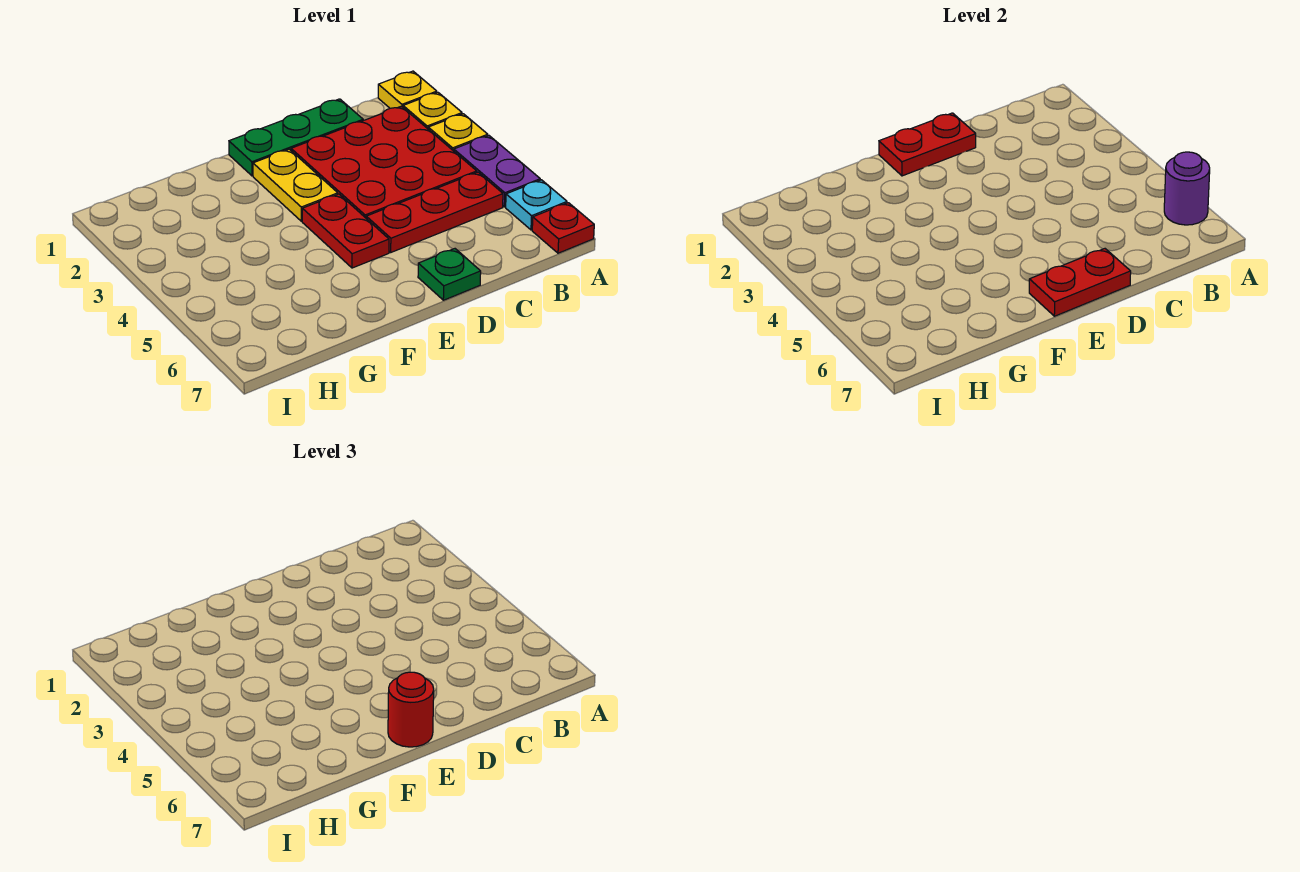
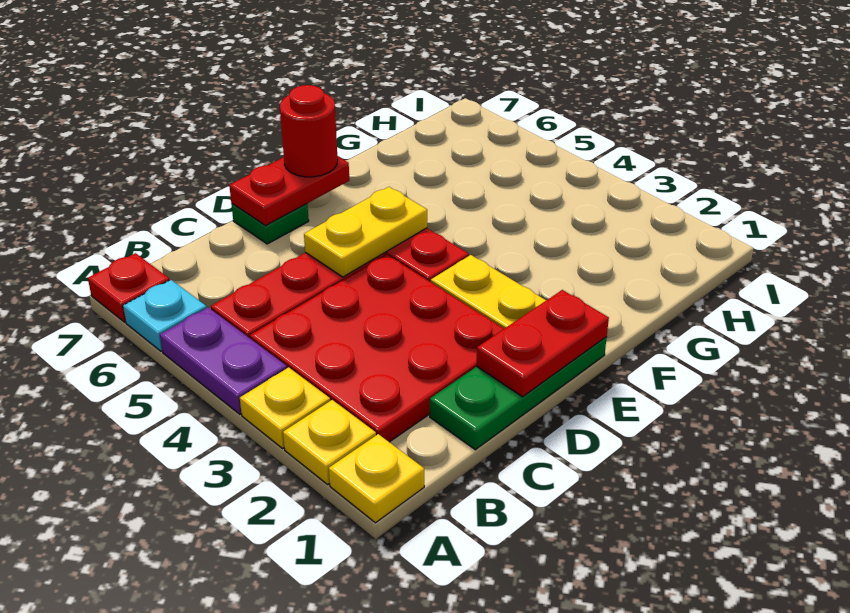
purple 1x1 round brick [1164,152,1210,225] -> none
none -> yellow 1x2 plate [304,187,427,277]

